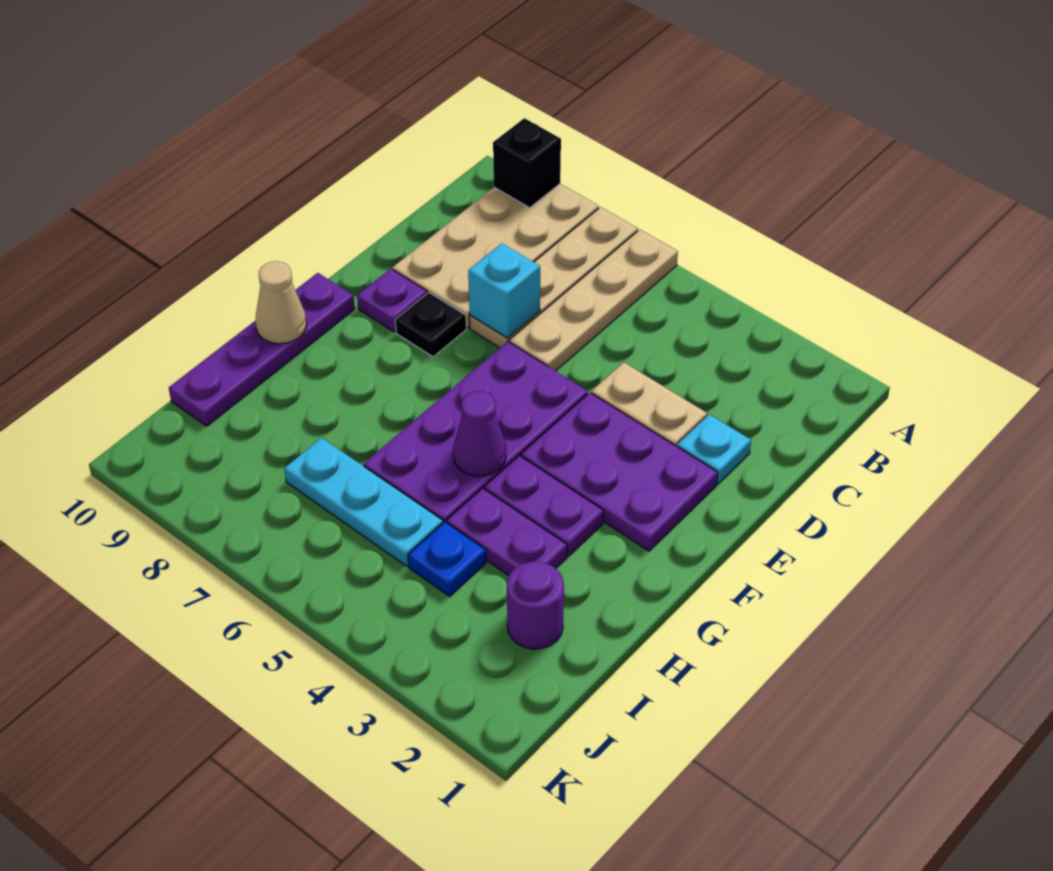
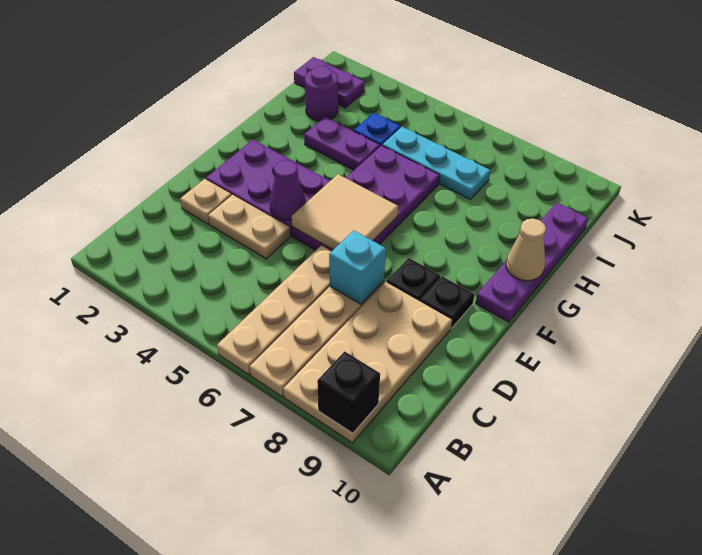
cyan 1x1 plate [677,414,751,484] -> tan 1x1 plate [180,179,231,224]
none -> tan 2x2 tile [292,174,398,250]
purple 1x1 plate [357,269,427,332] -> black 1x1 plate [420,276,474,328]
purple 1x2 plate [484,456,604,556] -> purple 1x2 plate moved to [294,57,365,108]
purple 1x1 cone [453,391,506,476] -> purple 1x1 cone moved to [270,160,306,220]

